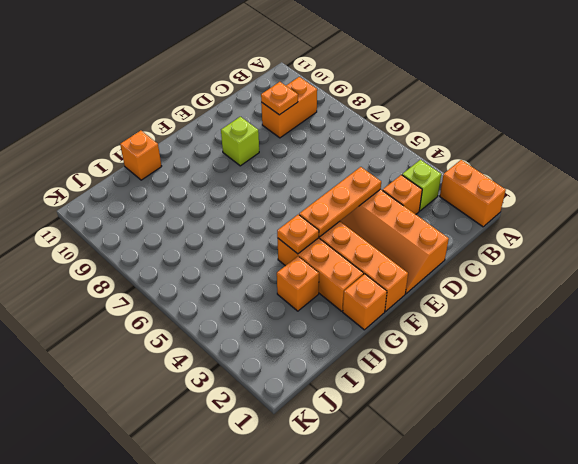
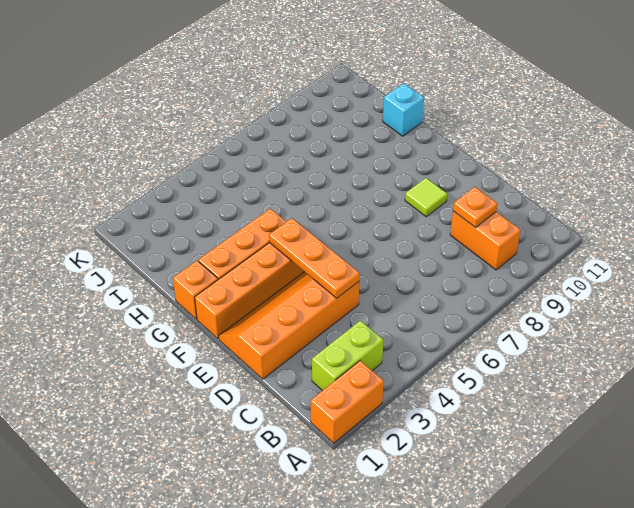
lime 1x1 brick [402,160,441,211] -> lime 1x2 brick [312,321,383,391]
orange 1x1 brick [383,175,422,214] -> none
lime 1x1 brick [221,117,259,166] -> lime 1x1 tile [405,178,447,217]
orange 1x1 plate [277,215,319,254] -> none
orange 1x1 brick [277,256,319,311] -> none
orange 1x1 brick [120,131,162,180] -> cyan 1x1 brick [383,83,424,136]

